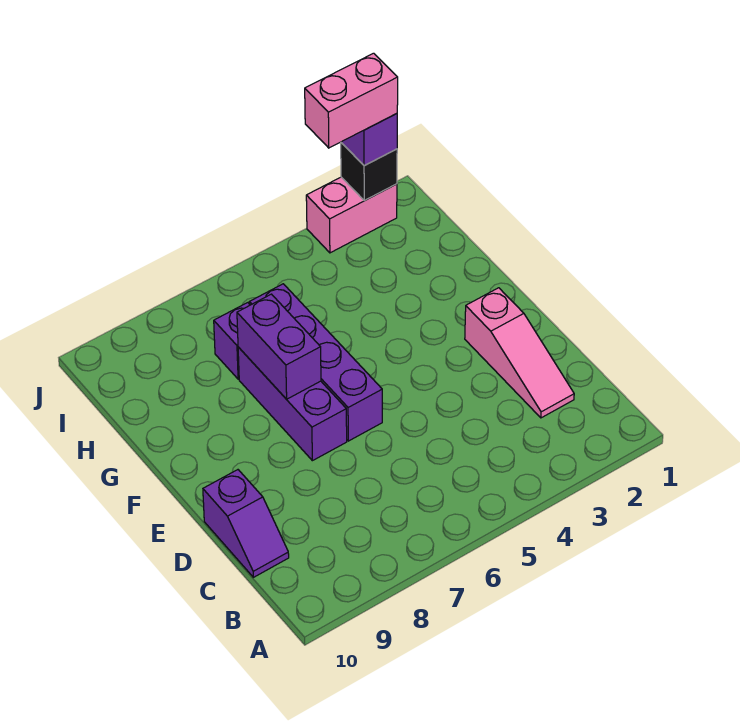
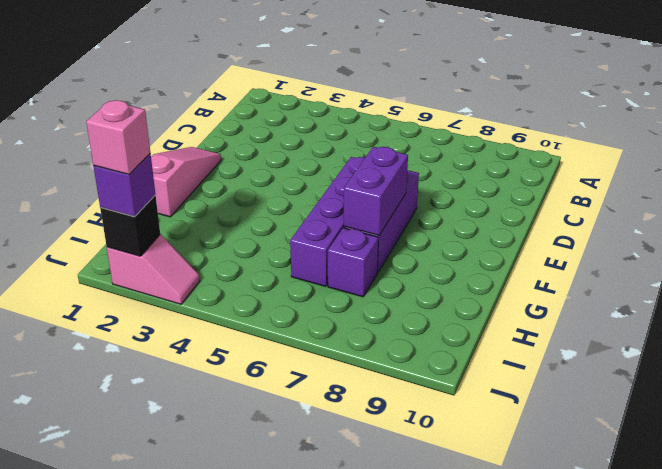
pink 1x3 slope [465,288,574,418] -> pink 1x3 slope moved to [151,147,221,217]
purple 1x2 slope [203,470,289,577] -> none
pink 1x2 brick [306,177,397,253] -> pink 1x2 slope [107,234,200,304]
pink 1x2 brick [305,53,398,148] -> pink 1x1 brick [86,100,150,174]

